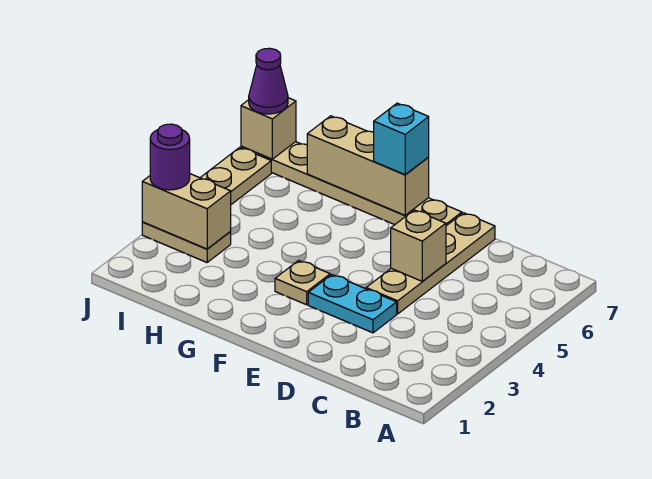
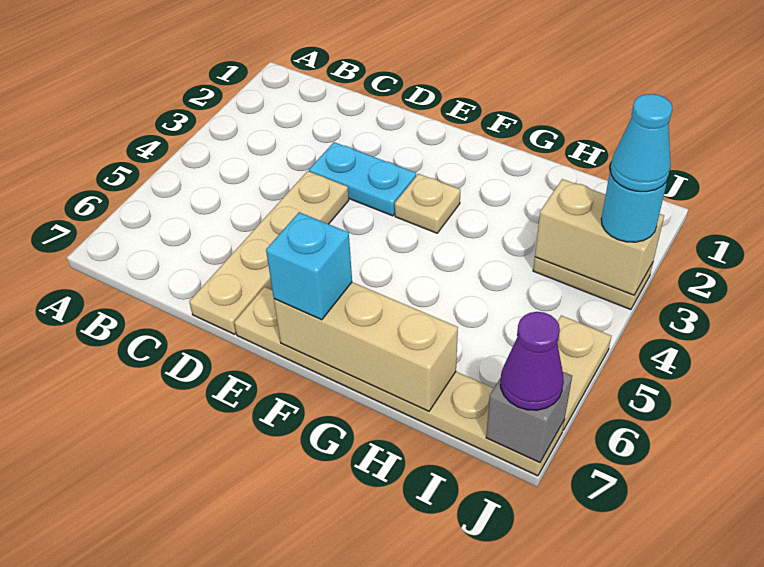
tan 1x1 brick [391,210,446,281] -> none
purple 1x1 round brick [150,124,190,190] -> cyan 1x1 round brick [601,169,667,242]
none -> cyan 1x1 cone [610,94,672,192]
tan 1x1 brick [241,98,296,159] -> grey 1x1 brick [486,372,572,463]

